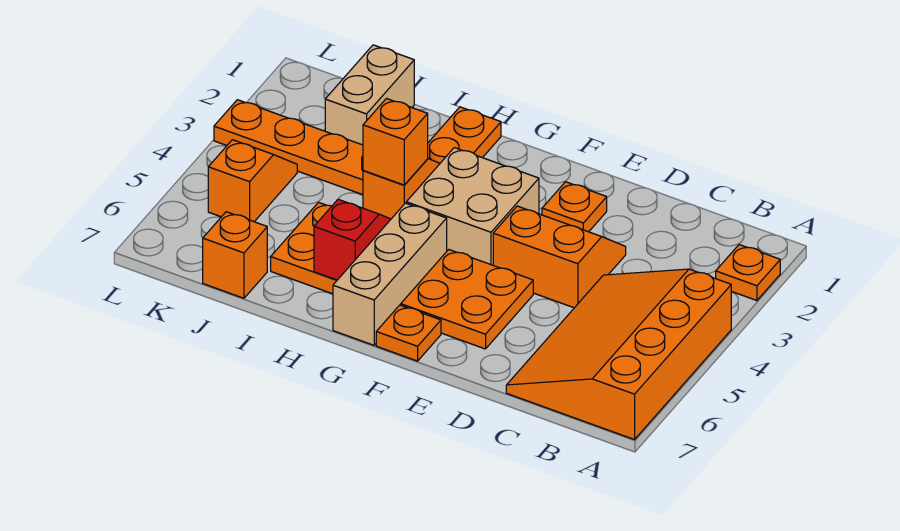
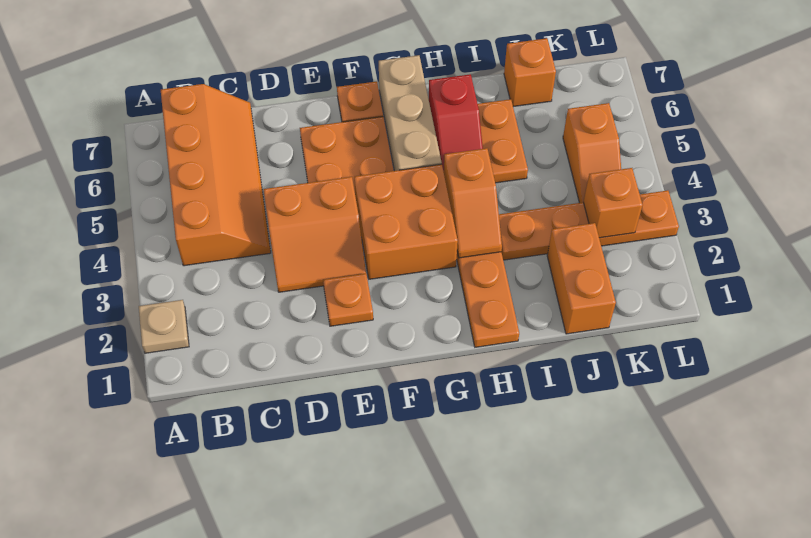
orange 1x1 plate [716,245,780,301] -> tan 1x1 plate [139,300,189,353]
orange 3x4 slope [506,269,731,440] -> orange 2x4 slope [161,84,271,266]
tan 2x2 brick [406,148,539,265] -> orange 2x2 brick [354,164,458,279]
orange 1x1 brick [363,99,428,185] -> orange 1x1 brick moved to [584,168,643,238]
tan 1x2 brick [325,45,414,145] -> orange 1x2 brick [547,223,616,334]

